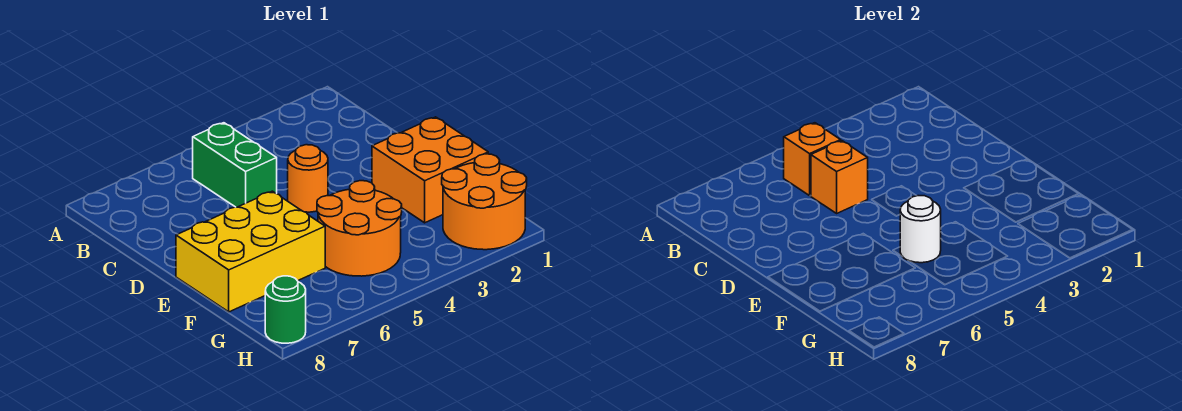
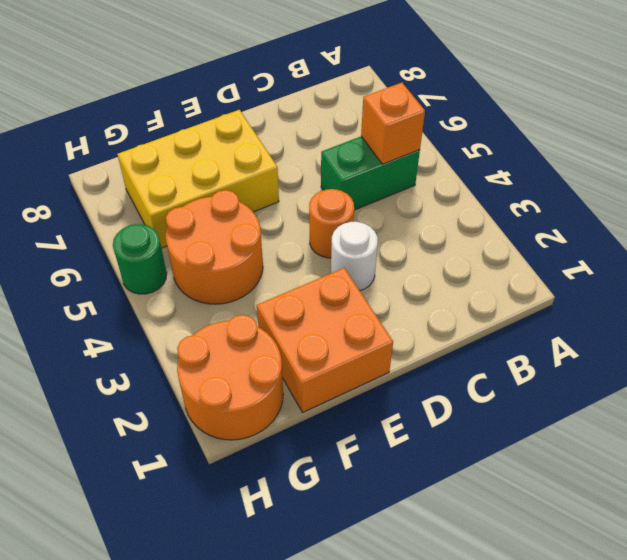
orange 1x1 brick [811,141,868,213] -> none
yellow 2x3 brick [176,191,325,312] -> yellow 2x3 brick turned to [117,110,279,248]
white 1x1 round brick [900,196,941,263] -> white 1x1 round brick moved to [331,222,378,290]
green 1x1 round brick [265,276,306,343] -> green 1x1 round brick moved to [113,224,167,294]

